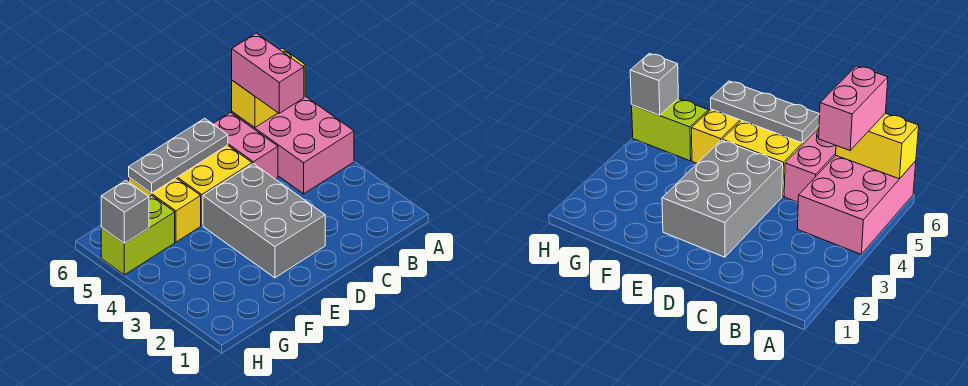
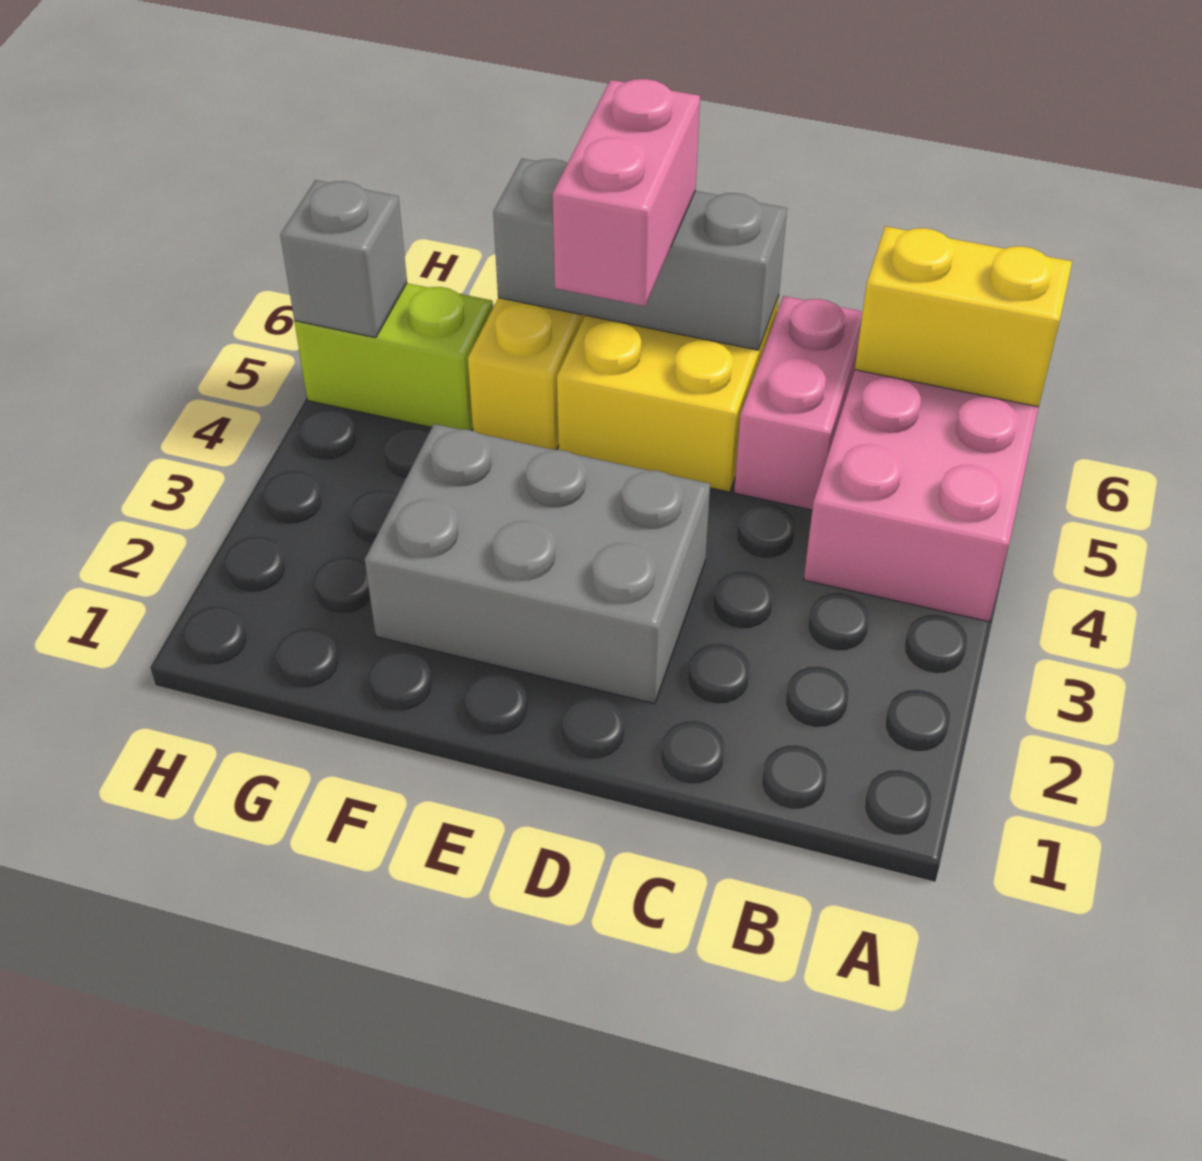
pink 1x2 brick [232,33,304,113] -> pink 1x2 brick moved to [552,79,700,306]
grey 2x3 brick [203,164,325,278] -> grey 2x3 brick turned to [365,424,710,704]
grey 1x3 plate [129,118,228,193] -> grey 1x3 brick [493,159,787,350]

